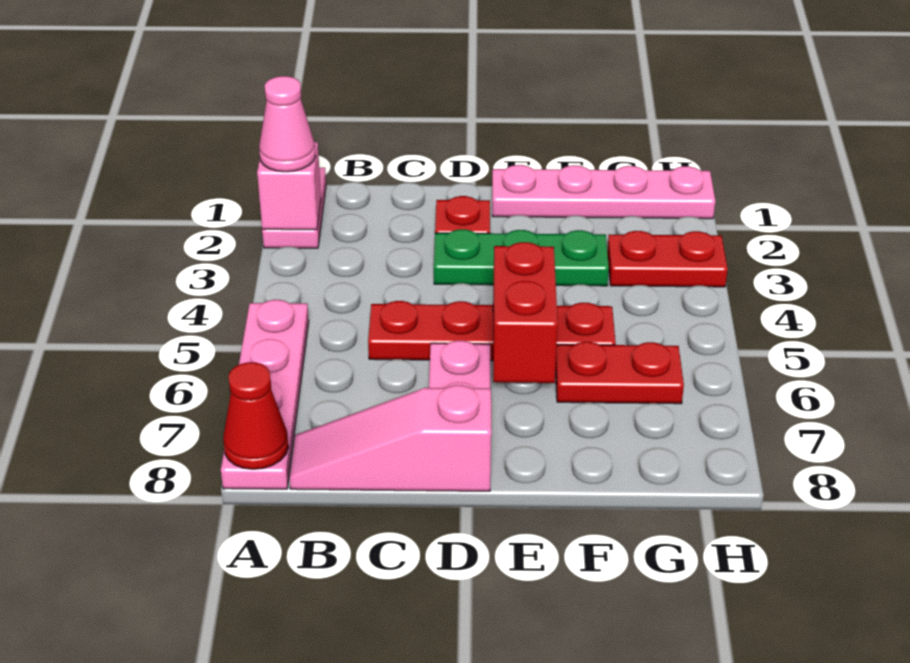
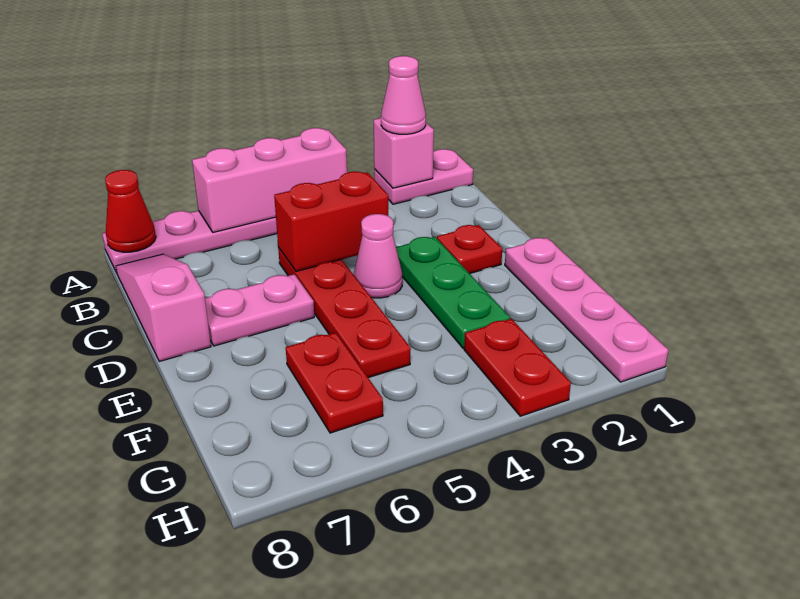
none -> pink 1x3 brick [192,128,347,232]
none -> pink 1x1 cone [354,214,402,298]
red 1x2 brick [493,242,558,383] -> red 1x2 brick moved to [274,172,388,271]

